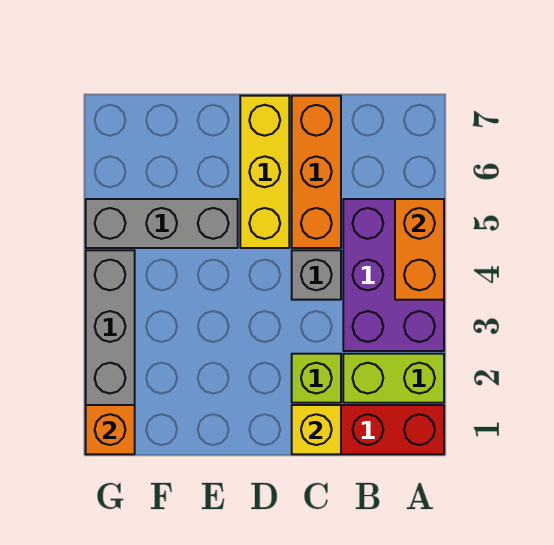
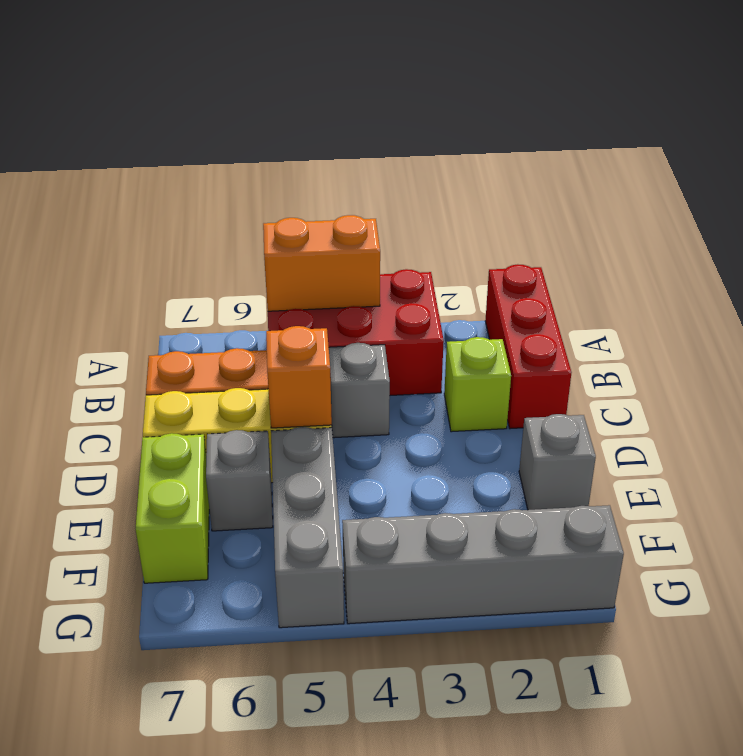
lime 1x2 brick [343,354,444,403] -> lime 1x2 brick moved to [136,433,209,583]
purple 2x3 brick [343,199,444,351] -> red 2x3 brick [268,269,444,395]
yellow 1x1 brick [292,405,341,454] -> none
none -> grey 1x1 brick [519,414,596,510]
none -> grey 1x1 brick [206,430,273,531]
orange 1x1 brick [86,405,135,454] -> orange 1x1 brick moved to [266,326,332,428]

